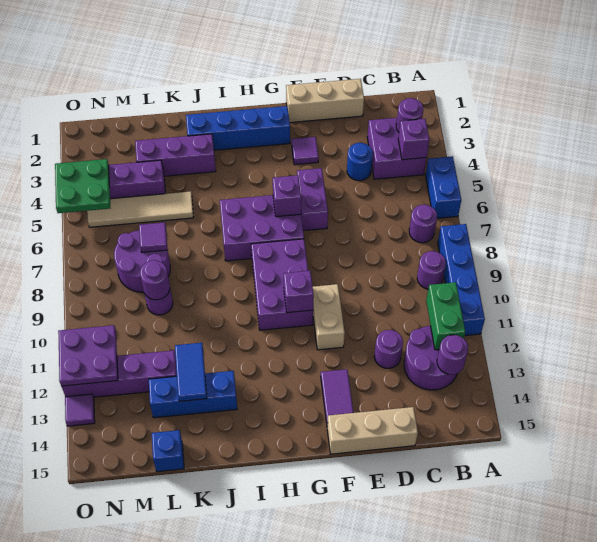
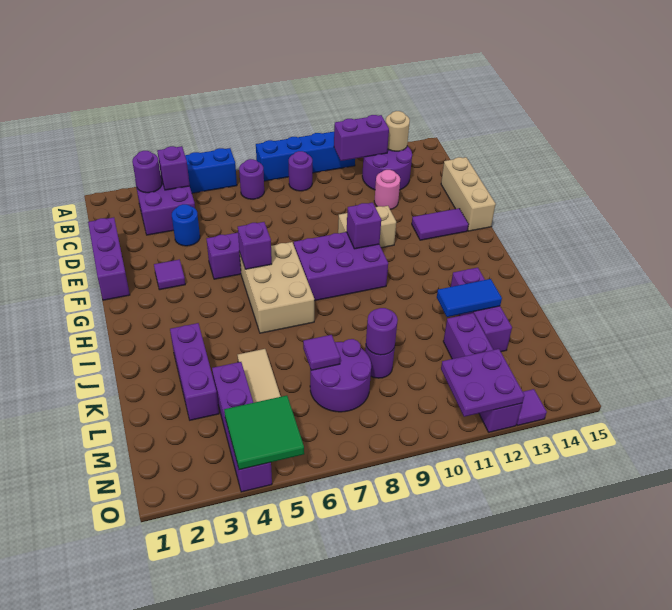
green 1x2 brick [426,282,465,350] -> purple 1x2 brick [334,115,389,161]
purple 1x1 round brick [437,335,468,375] -> tan 1x1 round brick [386,111,410,151]
tan 1x3 brick [286,79,364,123] -> purple 1x3 brick [88,217,130,300]
purple 1x1 round brick [374,330,403,368] -> pink 1x1 round brick [374,170,400,209]
blue 1x4 brick [186,106,290,150] -> none
purple 2x3 brick [220,195,304,261] -> tan 2x3 brick [240,242,314,333]
blue 1x3 brick [149,371,237,418] -> purple 1x3 brick [451,268,512,352]
blue 1x1 brick [152,430,184,472] -> none
green 2x2 plate [55,159,110,213] -> green 2x2 tile [224,395,304,470]

